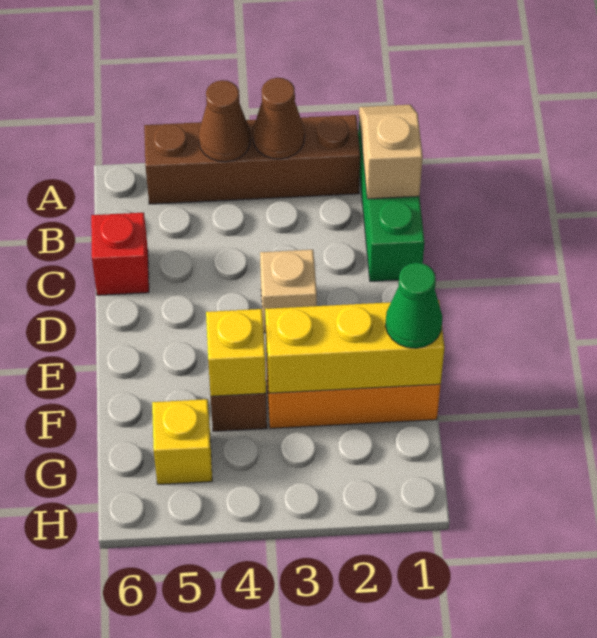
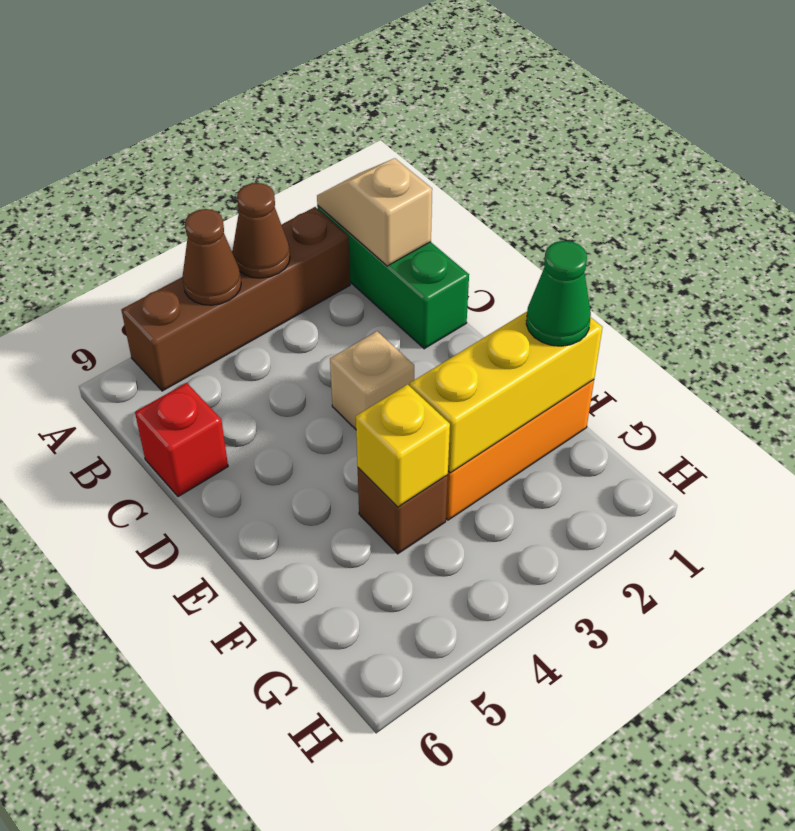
yellow 1x1 brick [152,399,212,484] -> none

